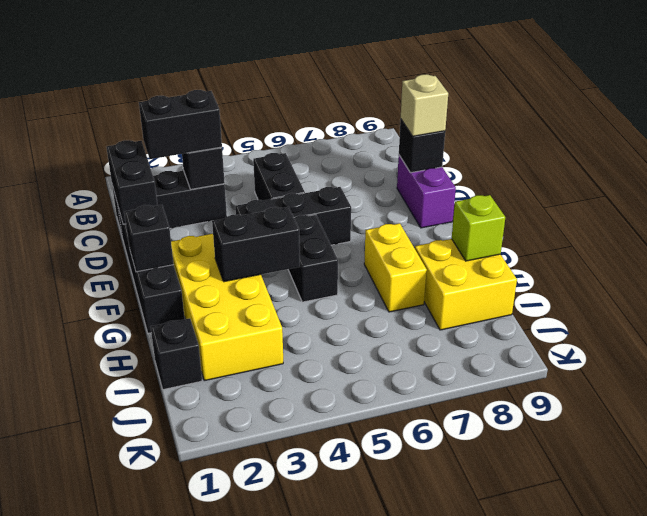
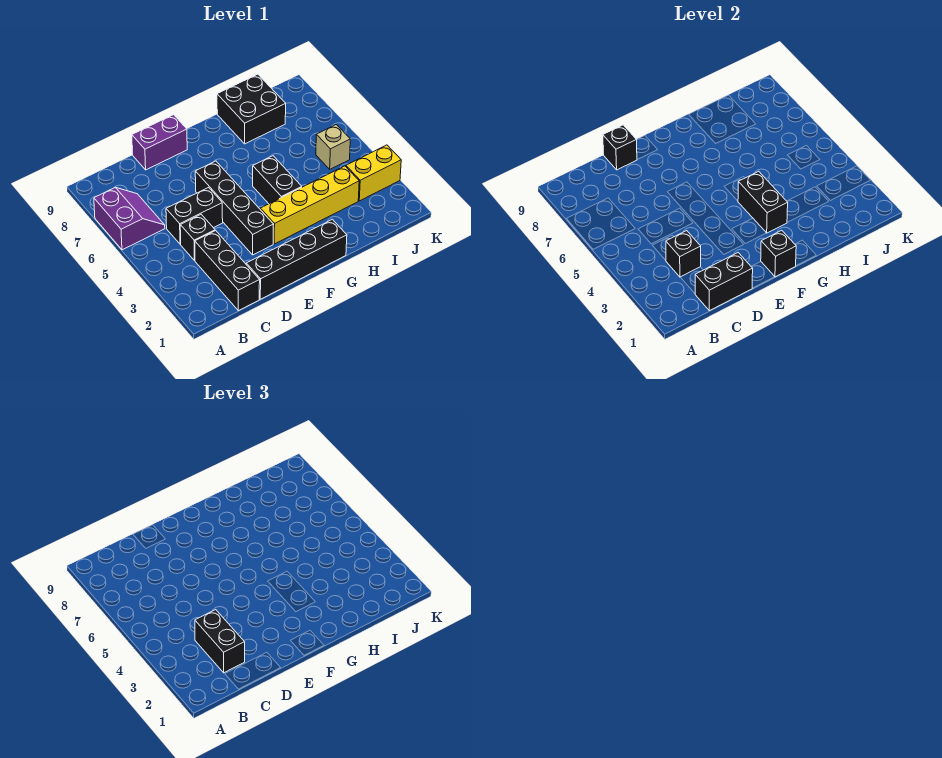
none -> purple 2x2 slope [94,187,165,250]
tan 1x1 brick [401,74,448,136] -> tan 1x1 brick moved to [316,125,350,169]
black 1x3 brick [235,187,351,245] -> black 1x4 brick [195,161,274,255]
yellow 2x4 brick [171,234,283,381] -> yellow 1x4 brick [260,166,359,244]
black 1x2 brick [288,215,338,302] -> black 1x2 brick turned to [253,156,302,204]
yellow 1x2 brick [364,223,427,312] -> yellow 1x2 brick moved to [346,145,401,201]
yellow 2x2 brick [415,239,517,330] -> black 2x2 brick [217,74,286,144]
lime 1x1 brick [452,195,505,261] -> none
black 1x1 brick [151,318,202,389] -> black 1x1 brick moved to [180,214,215,261]

